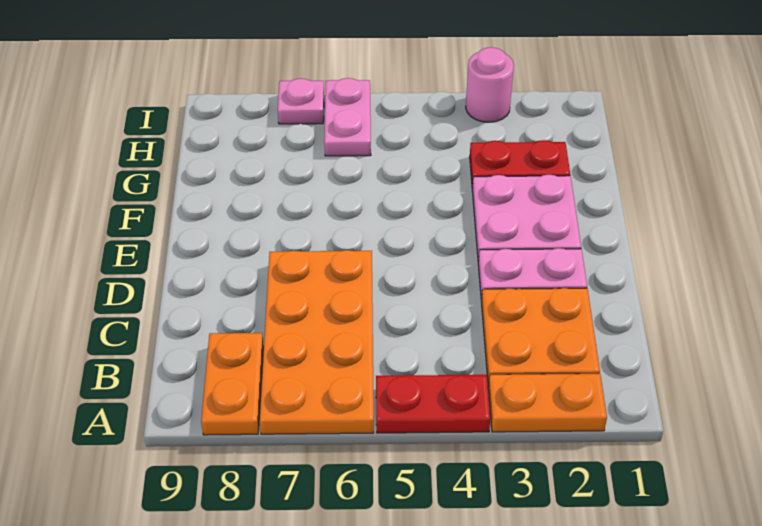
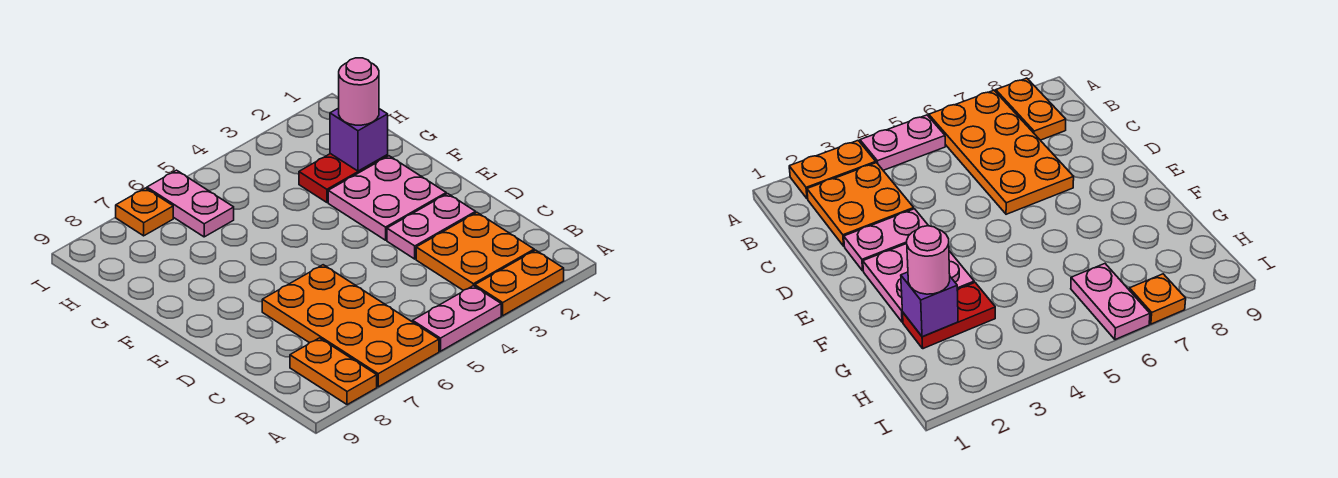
red 1x2 plate [376,375,490,433] -> pink 1x2 plate [413,286,501,351]
none -> purple 1x1 brick [330,108,388,171]
pink 1x1 round brick [466,47,514,122] -> pink 1x1 round brick moved to [339,58,379,125]
pink 1x1 plate [278,78,324,124] -> orange 1x1 plate [116,188,173,236]

